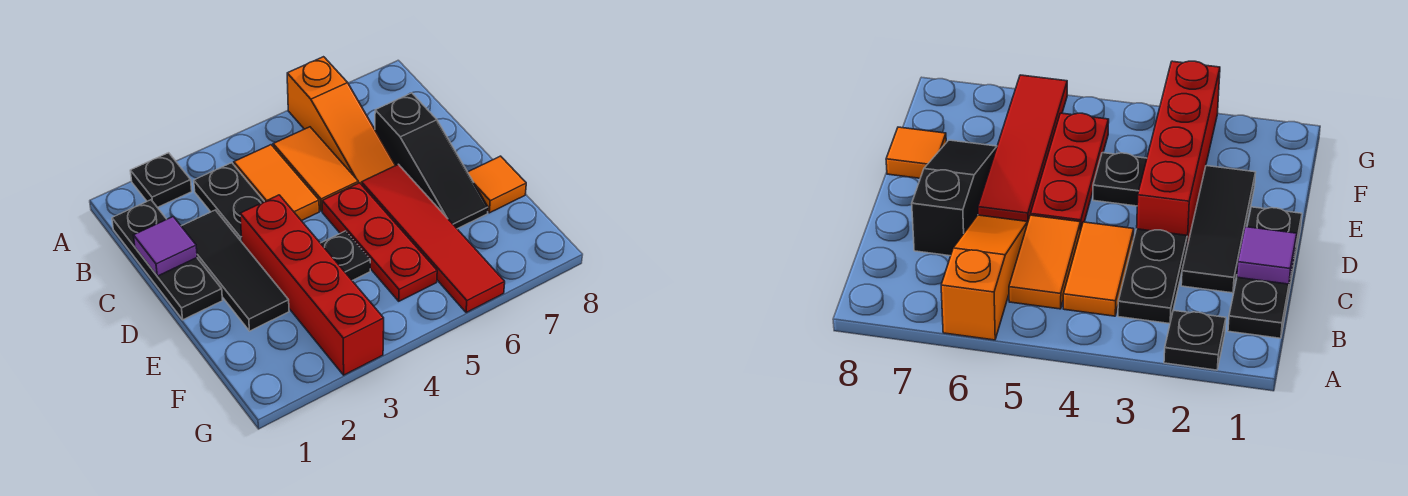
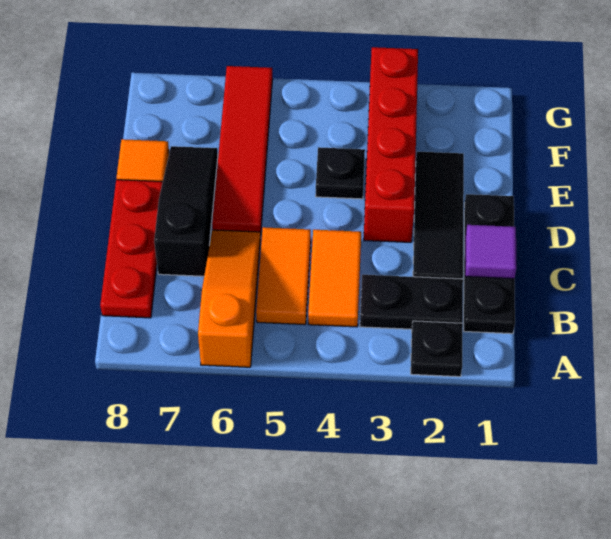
black 1x2 plate [194,163,264,242] -> black 1x2 plate turned to [360,275,463,329]
red 1x3 plate [322,183,437,301] -> red 1x3 plate moved to [100,180,163,318]

